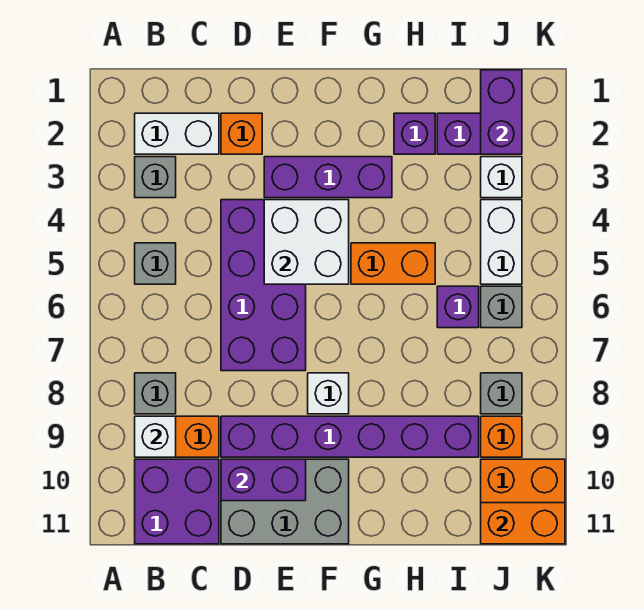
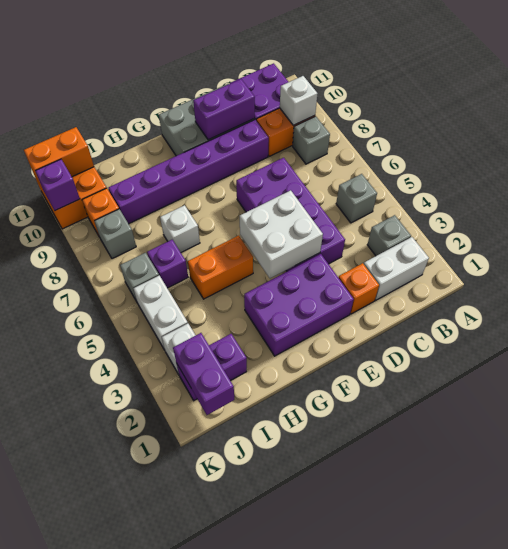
purple 1x3 brick [264,157,392,198] -> purple 2x3 brick [244,254,354,356]
white 1x1 brick [308,373,349,414] -> white 1x1 brick moved to [160,205,200,252]
purple 1x1 brick [394,113,435,154] -> purple 1x1 brick moved to [35,159,80,211]

